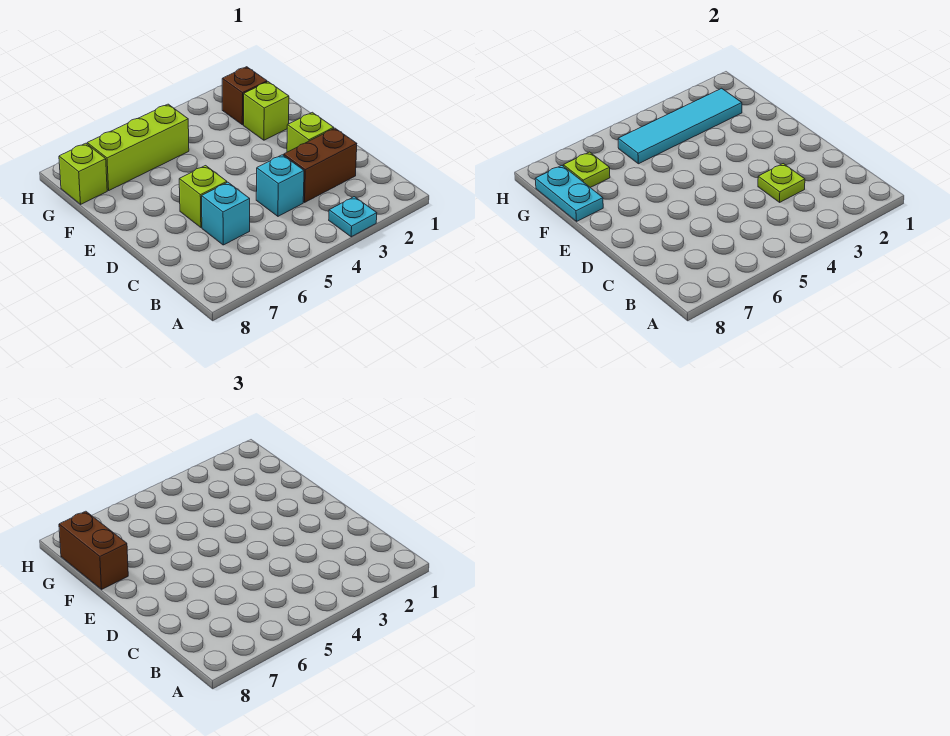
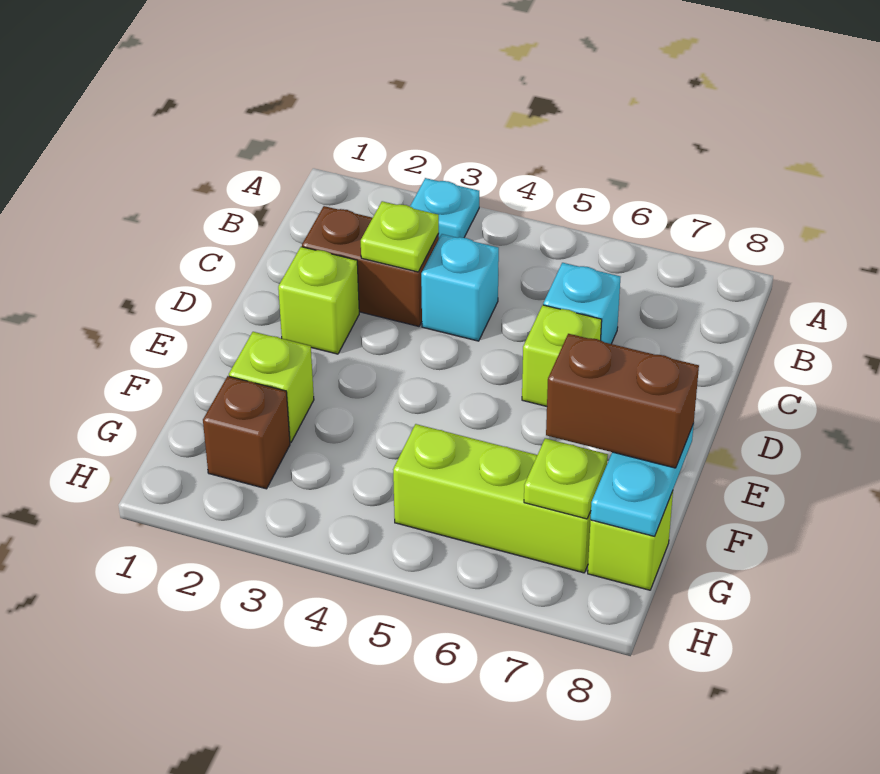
brown 1x2 brick [59,511,128,589] -> brown 1x2 brick turned to [546,334,699,468]
cyan 1x4 tile [618,88,742,164] -> none

